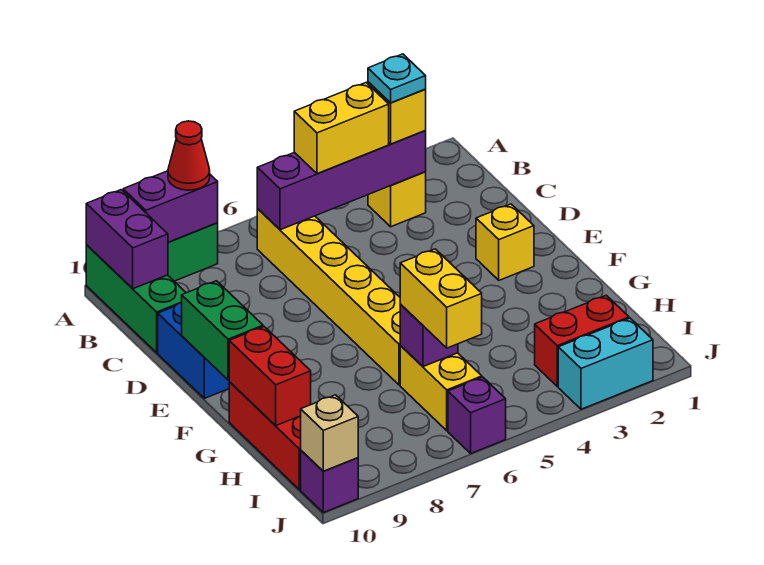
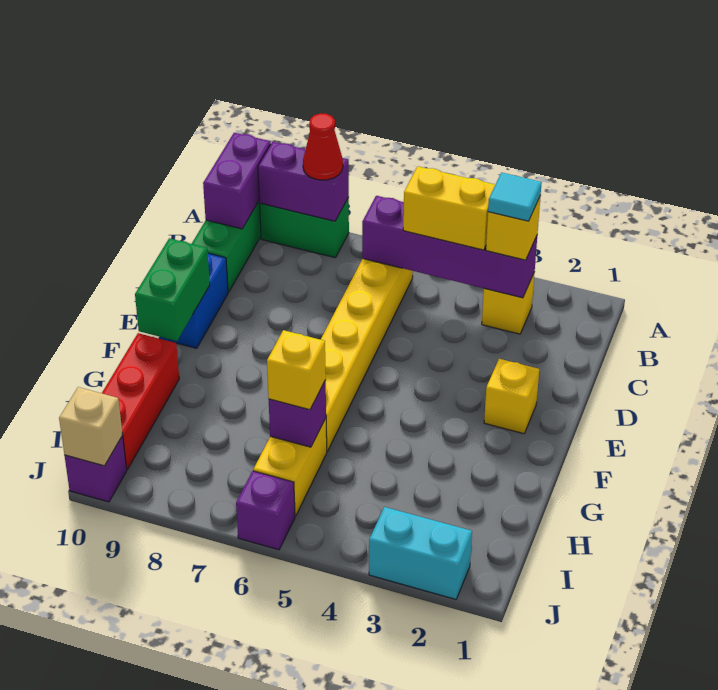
cyan 1x1 plate [368,54,426,103] -> cyan 1x1 tile [488,173,542,221]
red 1x2 brick [229,327,311,426] -> none
yellow 1x2 brick [400,249,482,348] -> yellow 1x1 brick [267,330,326,410]
red 1x2 brick [535,295,629,386] -> none

